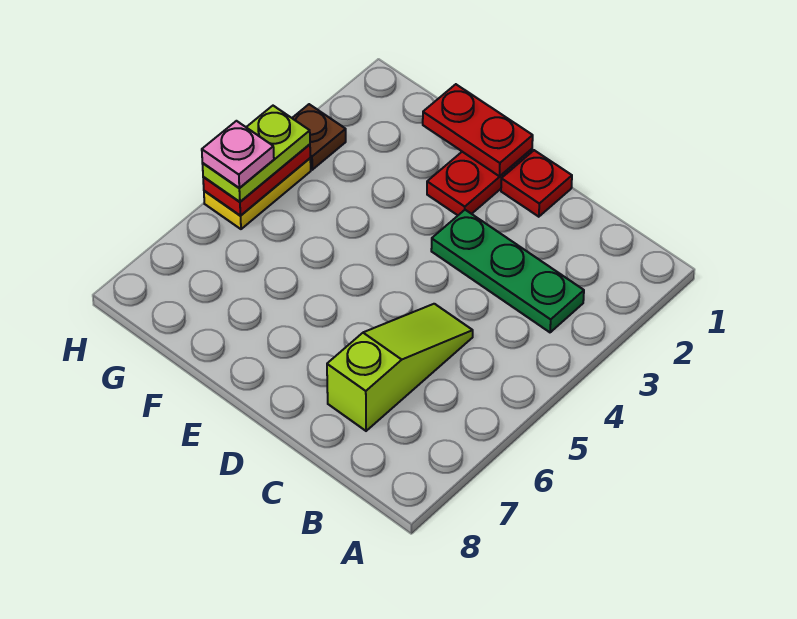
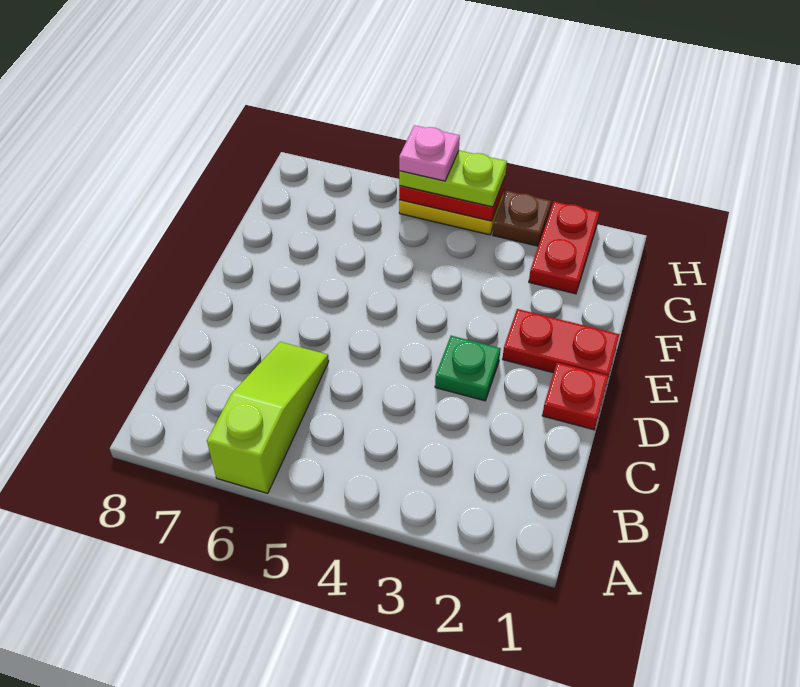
green 1x3 plate [431,210,584,332] -> green 1x1 plate [435,336,501,401]
lime 1x3 slope [327,304,473,431] -> lime 1x3 slope turned to [207,342,329,493]
red 1x2 plate [423,84,533,176] -> red 1x2 plate moved to [529,201,599,294]

